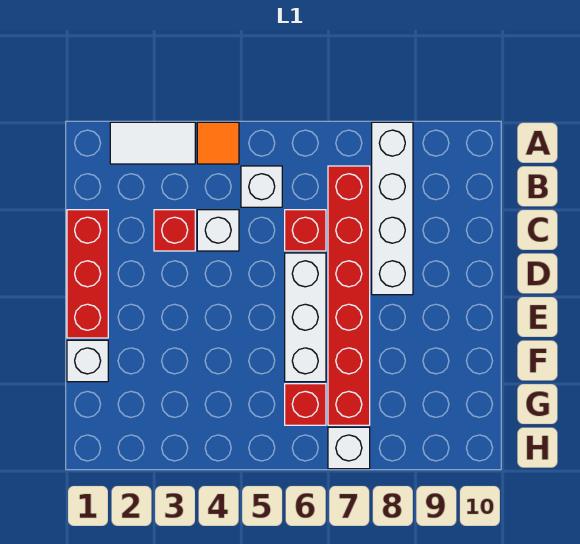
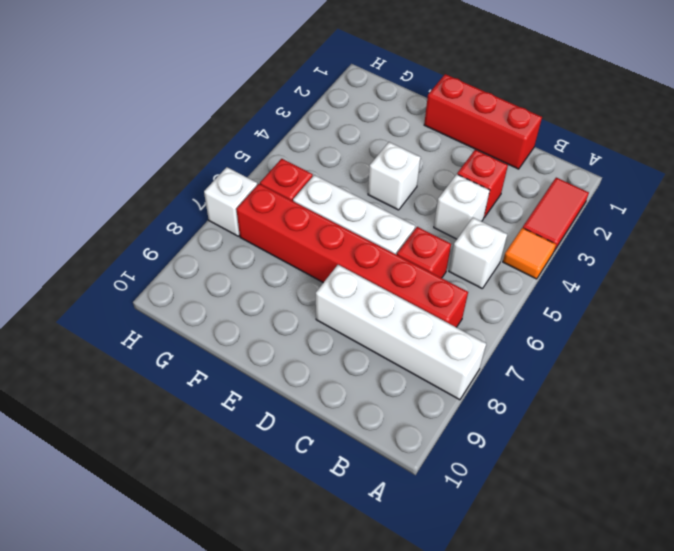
white 1x2 tile [110,122,195,164] -> red 1x2 tile [523,178,589,251]
white 1x1 brick [67,340,108,382] -> white 1x1 brick moved to [368,142,421,210]

